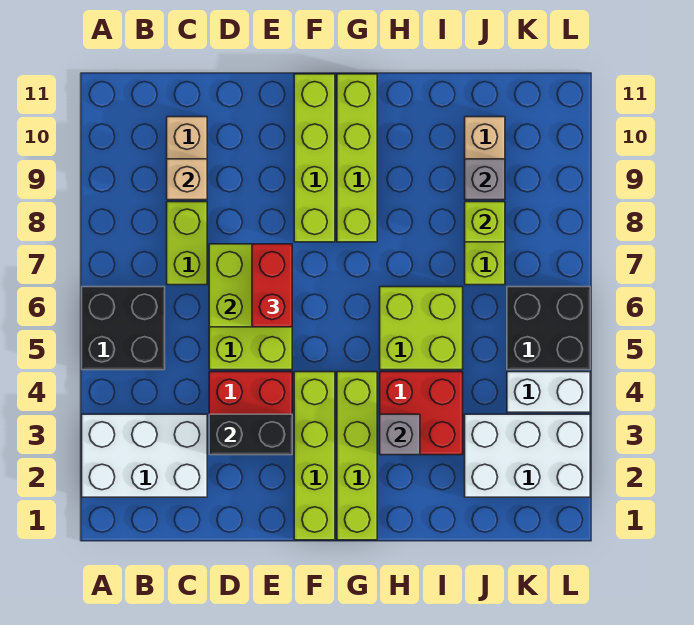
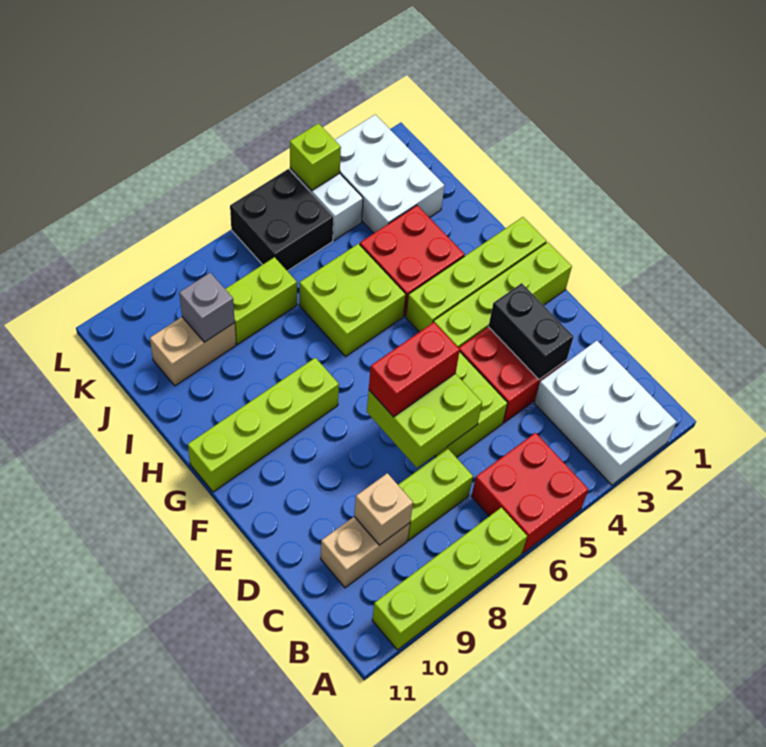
black 2x2 brick [82,287,165,370] -> red 2x2 brick [471,433,588,553]
lime 1x4 brick [294,74,335,242] -> lime 1x4 brick moved to [372,507,527,650]
grey 1x1 brick [380,414,420,455] -> none
lime 1x1 brick [465,202,505,242] -> lime 1x1 brick moved to [290,123,341,191]

